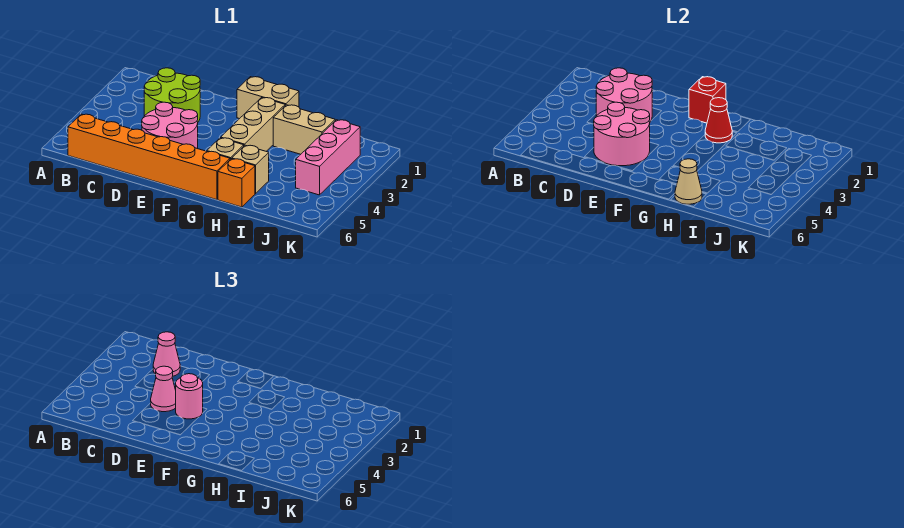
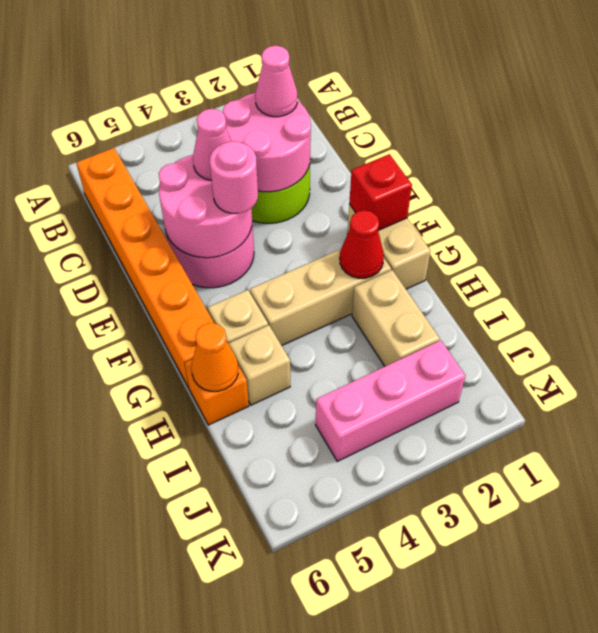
tan 1x1 cone [675,159,702,204] -> orange 1x1 cone [191,323,238,391]

